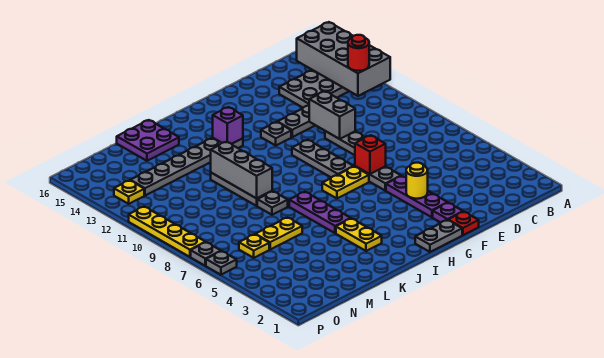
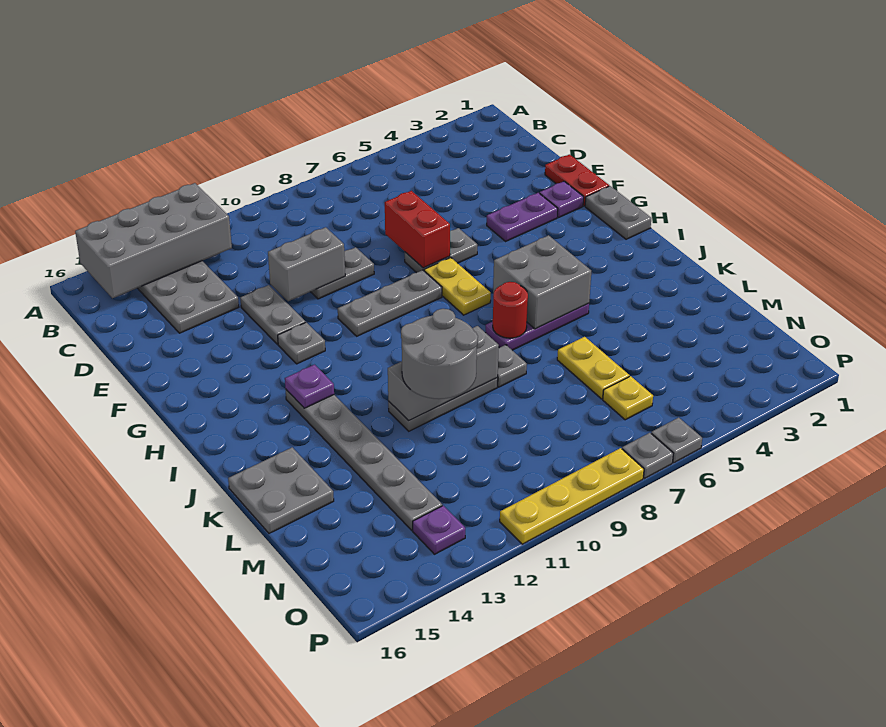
red 1x1 round brick [348,35,369,71] -> red 1x1 round brick moved to [493,282,528,338]
red 1x1 plate [448,212,479,235] -> red 1x2 plate [545,154,609,206]
purple 1x3 plate [386,176,448,217] -> purple 1x2 plate [487,193,558,241]
yellow 1x1 round brick [406,163,428,199] -> none
red 1x1 brick [355,135,386,174] -> red 1x2 brick [385,191,450,268]
none -> grey 2x2 brick [493,235,591,329]
purple 1x1 brick [213,107,243,144] -> purple 1x1 plate [285,365,334,408]
yellow 1x2 plate [336,219,382,251] -> none
none -> grey 2x2 round brick [401,309,478,399]
purple 2x2 plate [117,120,179,161] -> grey 2x2 plate [228,447,334,533]
yellow 1x1 plate [114,180,144,204] -> purple 1x1 plate [413,506,465,554]

